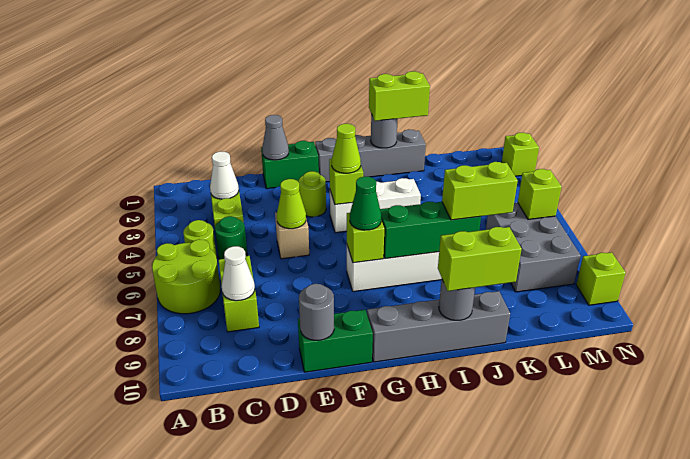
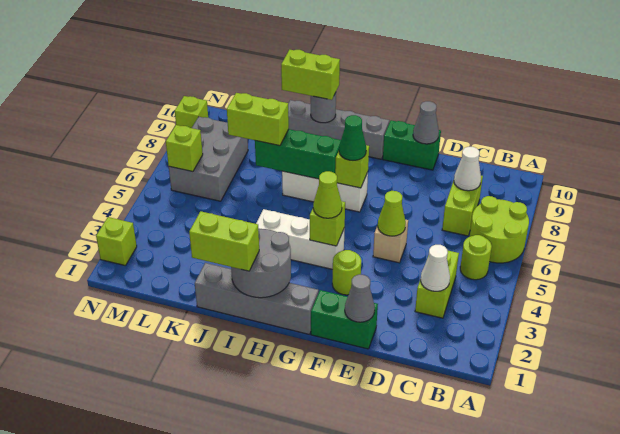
green 1x1 round brick [215,216,247,259] -> none
grey 1x1 round brick [299,284,334,340] -> grey 1x1 cone [413,101,439,144]
grey 1x1 round brick [371,114,398,148] -> grey 2x2 round brick [231,229,291,298]

